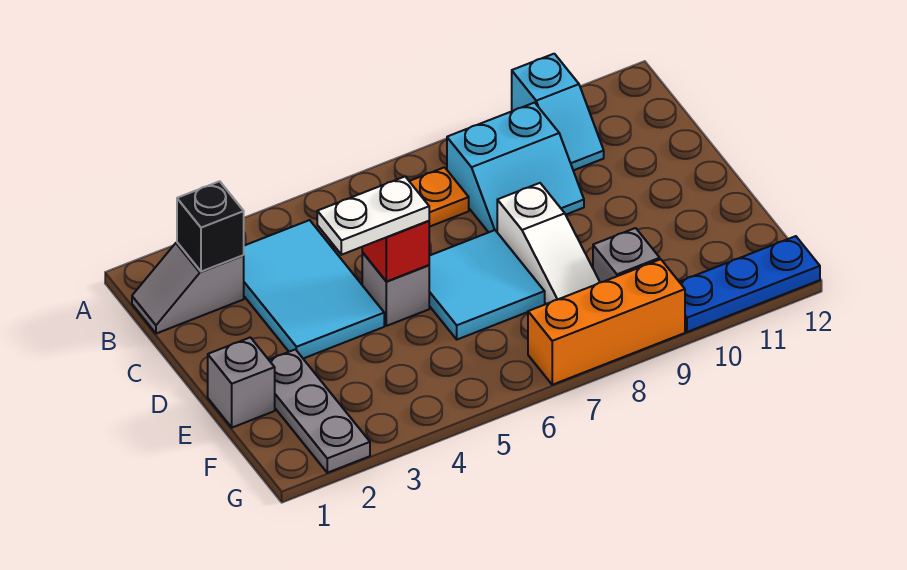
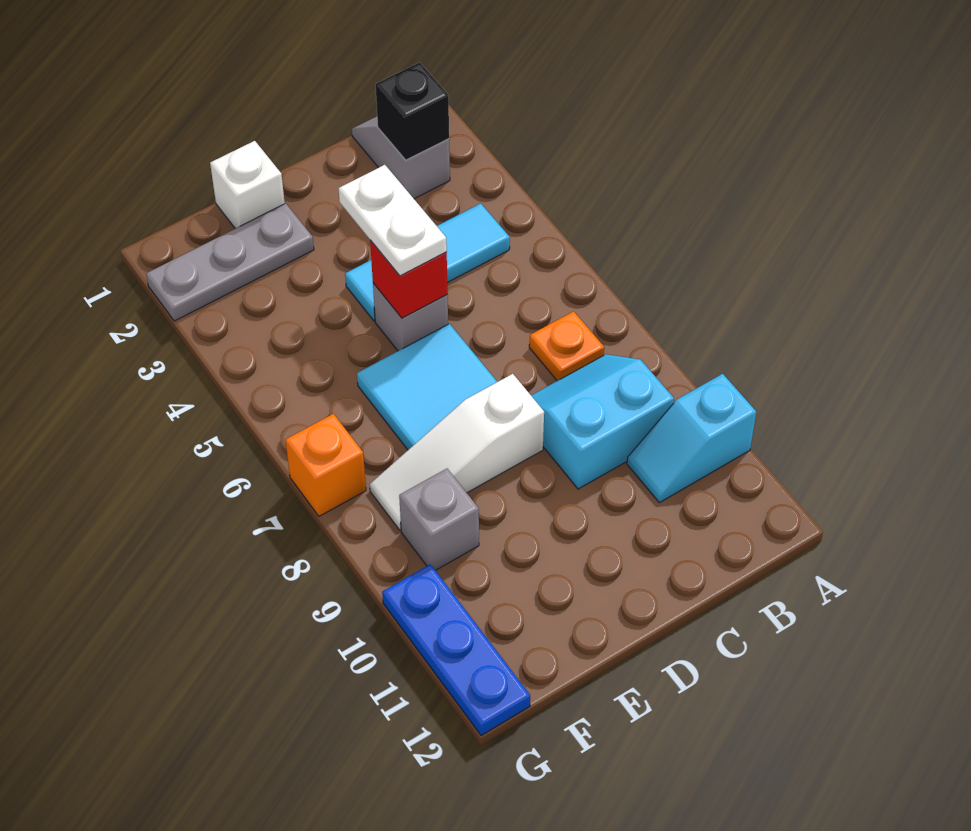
cyan 2x3 tile [244,220,384,359] -> cyan 1x3 tile [345,203,510,321]
cyan 2x2 slope [447,103,584,232] -> cyan 2x2 slope turned to [531,354,674,489]
grey 1x1 brick [208,337,275,428] -> white 1x1 brick [210,141,285,229]
orange 1x3 brick [528,259,685,385] -> orange 1x1 brick [285,414,366,516]

